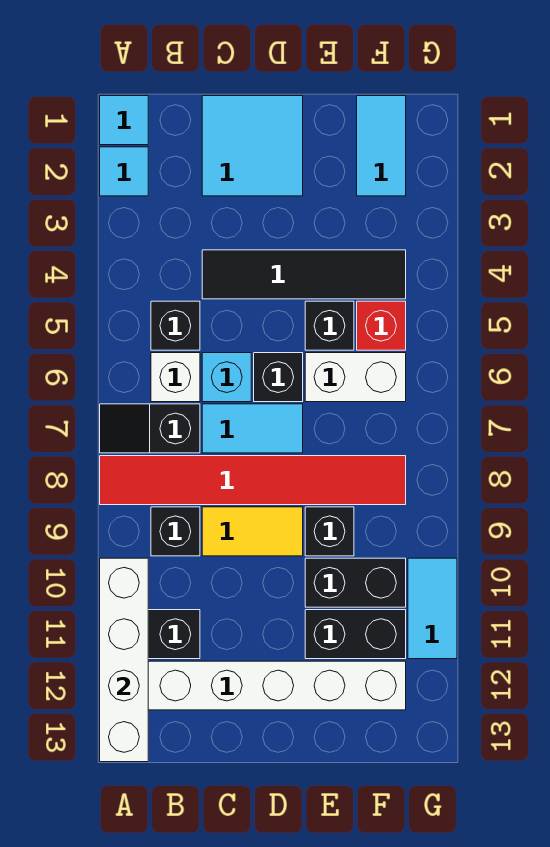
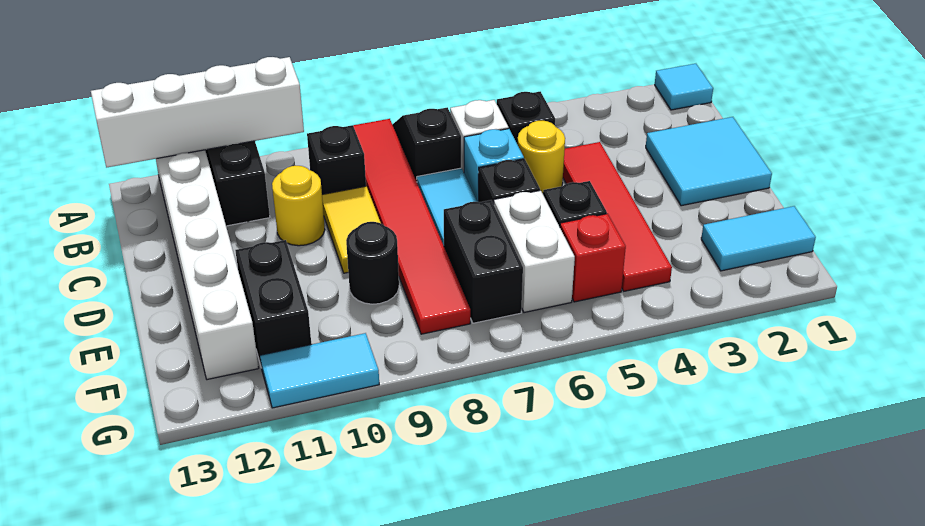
cyan 1x1 tile [100,147,148,196] -> none
black 1x4 tile [202,250,406,299] -> red 1x4 tile [563,142,672,291]
none -> yellow 1x1 round brick [517,121,565,193]
none -> yellow 1x1 round brick [272,166,325,246]
black 1x1 brick [305,507,354,556] -> black 1x1 round brick [346,222,399,304]
black 1x2 brick [305,558,406,607] -> black 1x2 brick moved to [444,200,523,323]

